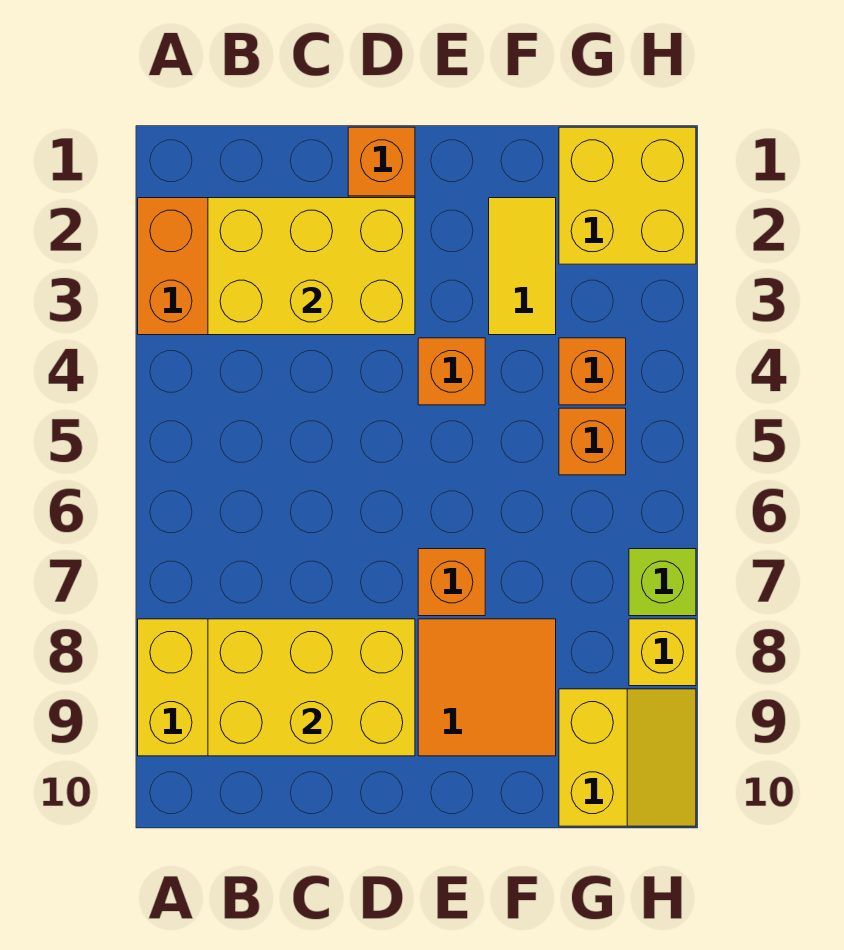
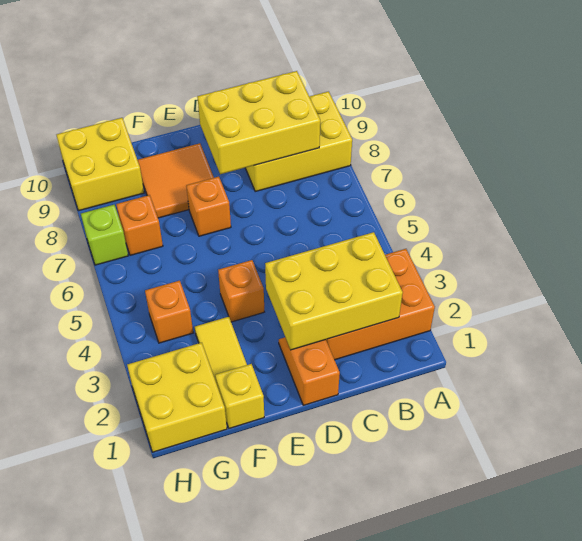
orange 1x1 brick [559,408,626,475] -> orange 1x1 brick moved to [116,195,163,255]
yellow 2x2 slope [559,689,696,826] -> yellow 2x2 brick [57,118,144,211]
yellow 1x1 brick [629,619,696,686] -> yellow 1x1 brick moved to [215,364,264,428]

